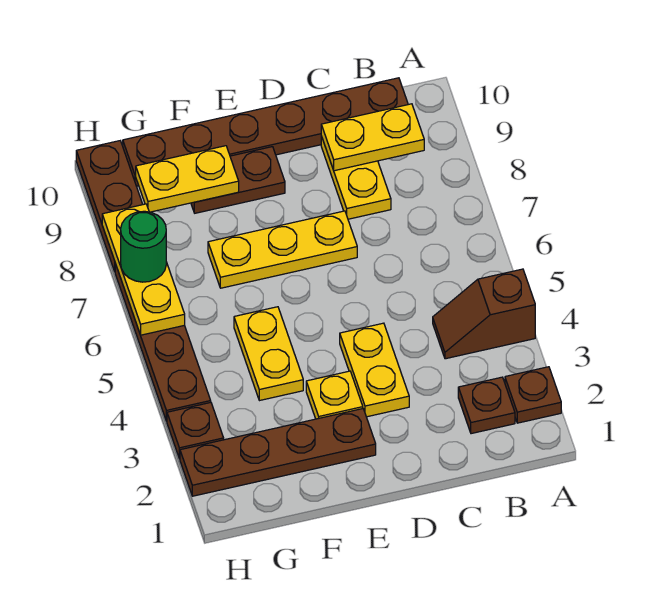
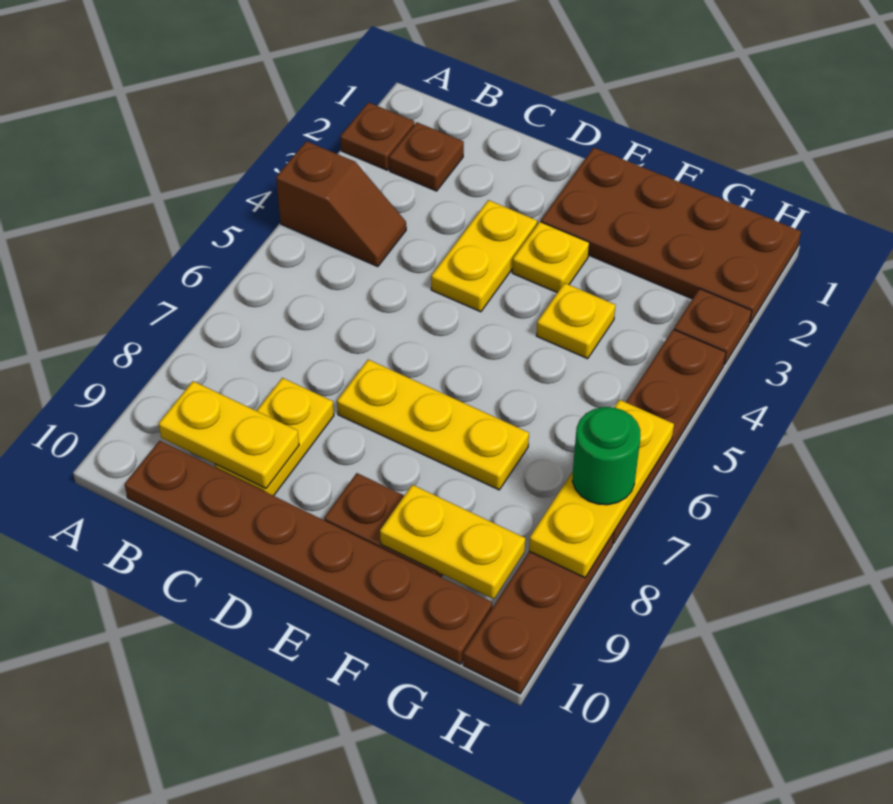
brown 1x4 plate [180,409,376,496] -> brown 2x4 plate [541,148,801,323]
yellow 1x2 plate [234,307,303,401] -> yellow 1x1 plate [537,283,616,359]

